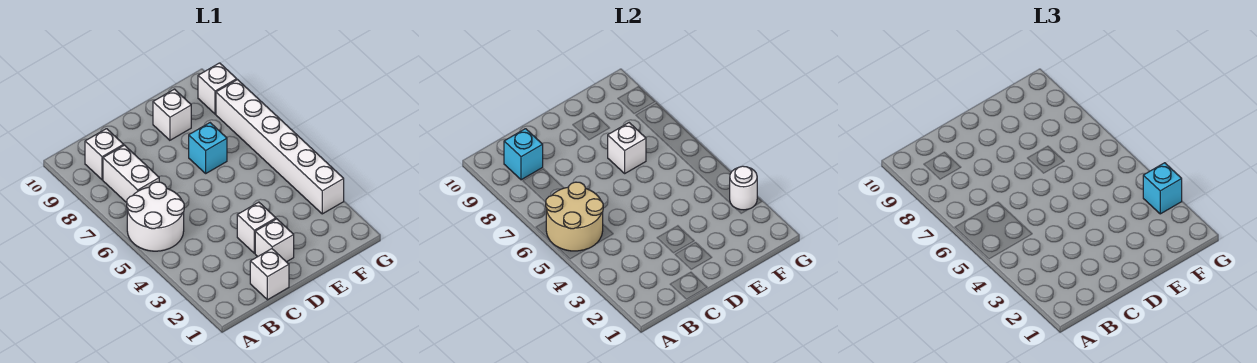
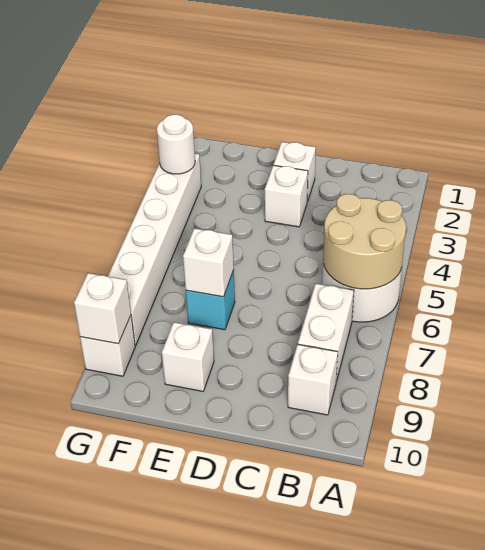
cyan 1x1 brick [504,129,543,180] -> none
white 1x1 brick [250,249,289,300] -> white 1x1 brick moved to [74,273,131,344]
cyan 1x1 brick [1143,163,1182,214] -> none

